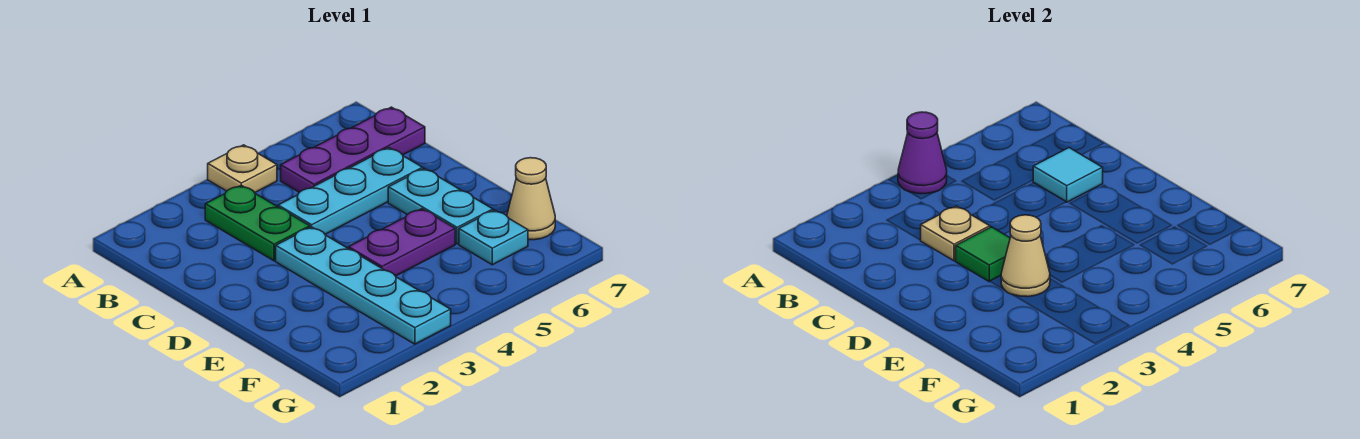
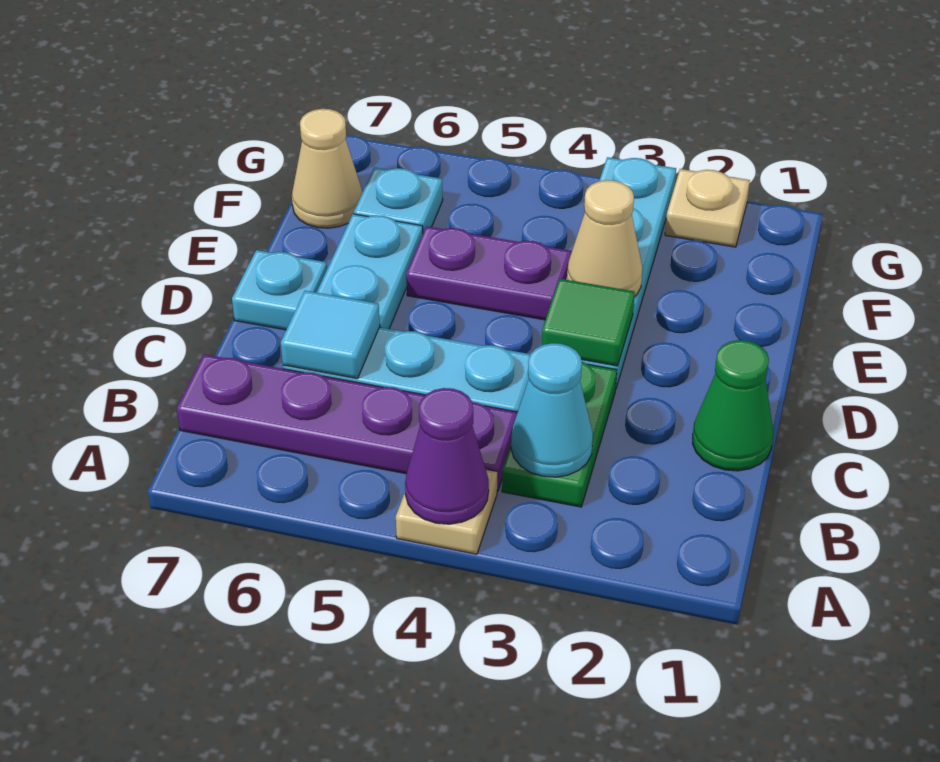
none -> cyan 1x1 cone [511,343,593,477]
purple 1x3 plate [281,107,425,192] -> purple 1x4 plate [177,354,517,491]
none -> green 1x1 cone [692,340,773,471]
tan 1x1 plate [921,206,990,261] -> tan 1x1 plate moved to [665,169,750,247]
none -> cyan 1x1 plate [232,250,327,330]

